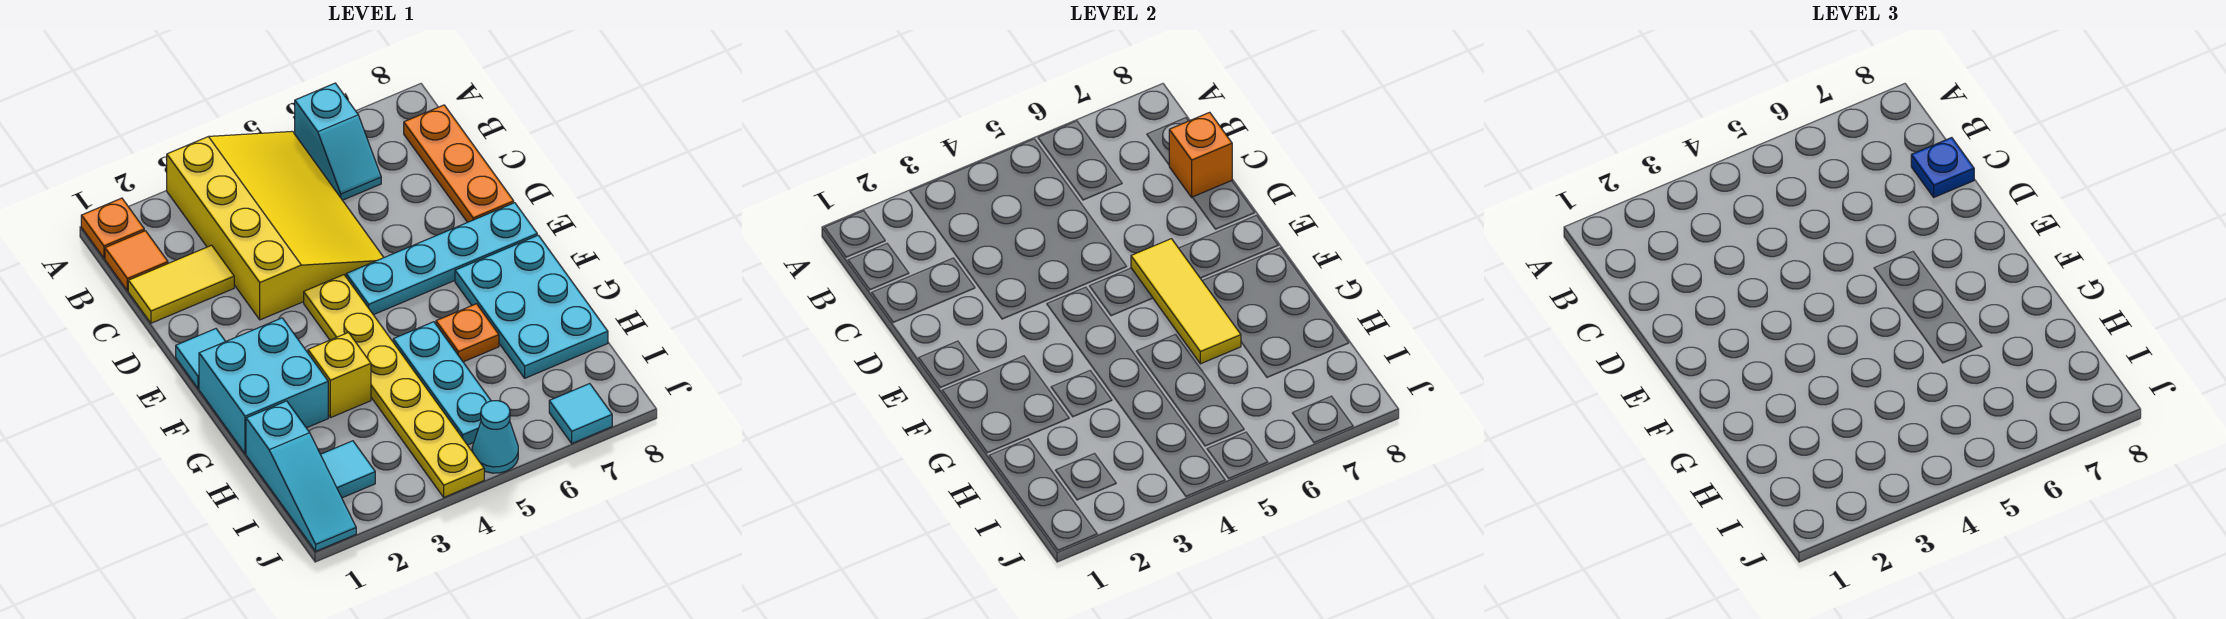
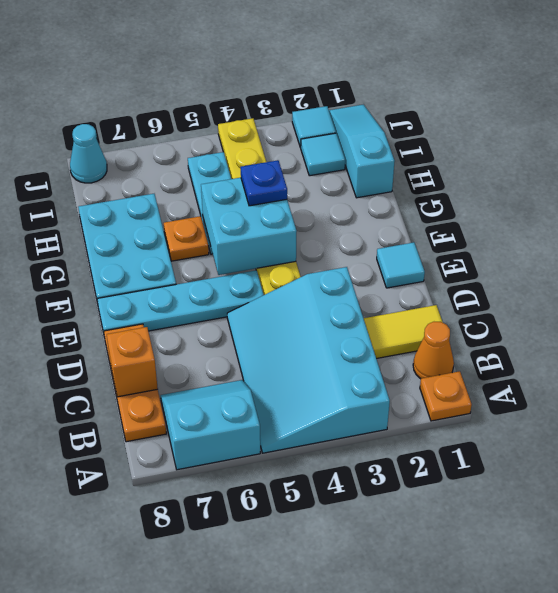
yellow 3x4 slope [167,131,384,320] -> cyan 3x4 slope [227,267,390,453]
cyan 1x2 slope [295,83,381,200] -> cyan 2x2 slope [161,380,260,470]
orange 1x1 tile [105,231,168,291] -> orange 1x1 cone [413,322,454,379]
blue 1x1 plate [1911,138,1974,197] -> blue 1x1 plate moved to [241,160,287,206]
yellow 1x3 tile [1131,239,1241,364] -> none
cyan 2x2 brick [199,318,328,454] -> cyan 2x2 brick moved to [201,178,297,275]
yellow 1x1 brick [308,332,371,418] -> none
cyan 1x1 cone [472,401,518,473] -> cyan 1x1 cone moved to [70,124,107,183]
cyan 1x1 tile [549,384,612,443] -> cyan 1x1 tile moved to [292,106,336,148]

